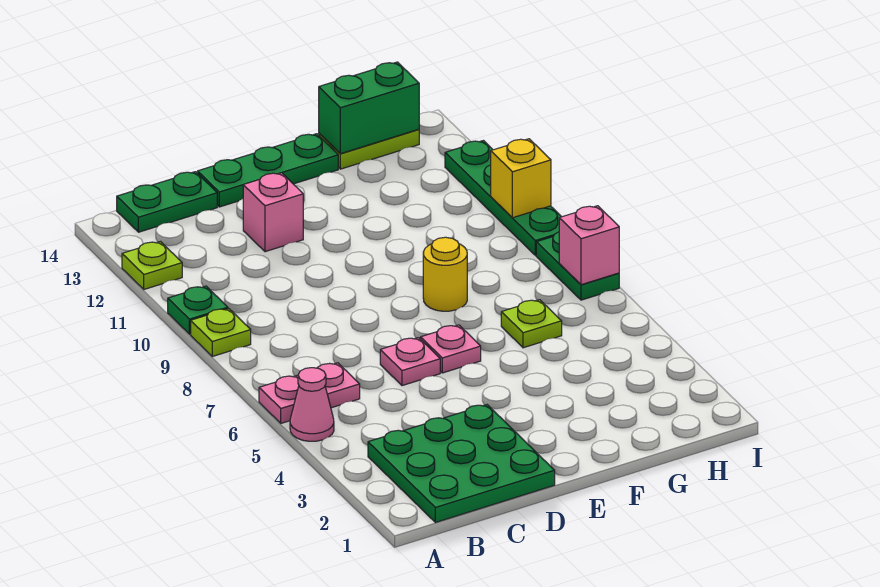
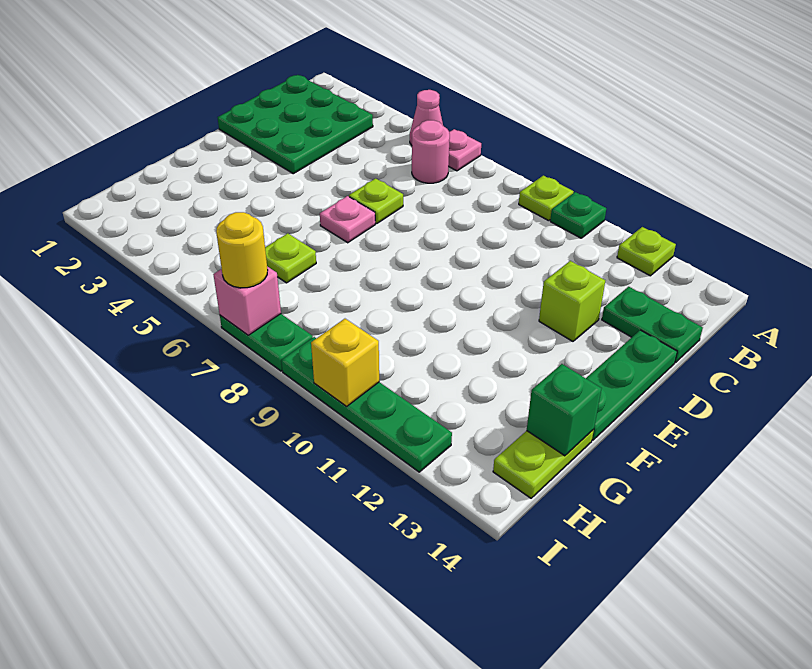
pink 1x1 plate [317,363,360,408] -> pink 1x1 round brick [412,120,450,183]
green 1x2 plate [117,172,217,232] -> green 1x2 plate turned to [602,287,703,363]
pink 1x1 plate [380,338,440,386] -> lime 1x1 plate [349,178,403,224]
pink 1x1 brick [243,173,303,252] -> lime 1x1 brick [539,261,605,341]
yellow 1x1 round brick [423,237,467,311] -> yellow 1x1 round brick moved to [216,212,268,288]
green 1x2 brick [319,62,419,154] -> green 1x1 brick [527,364,601,456]

